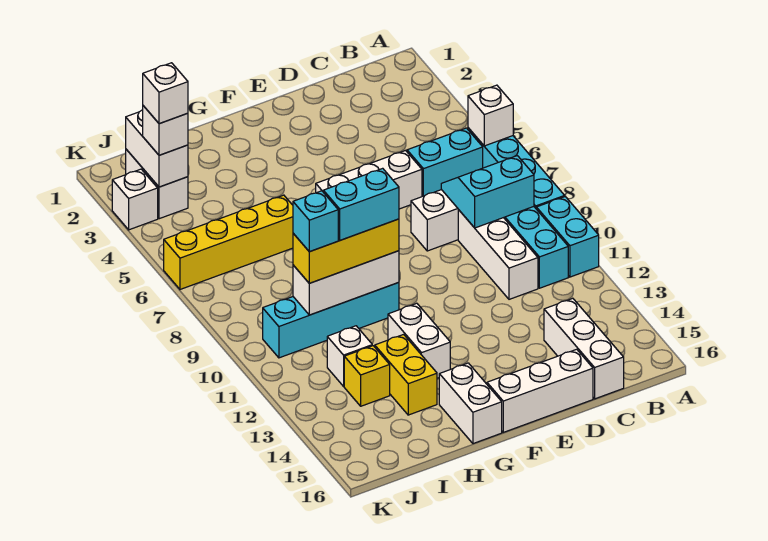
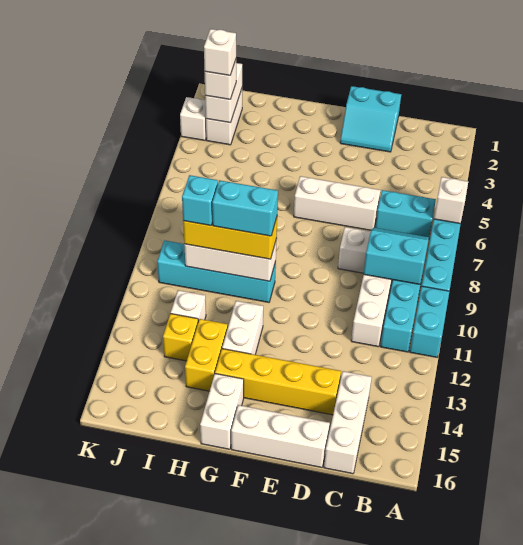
none -> cyan 2x2 slope [340,86,401,152]
yellow 1x4 brick [164,195,293,289] -> yellow 1x4 brick moved to [215,349,341,415]

